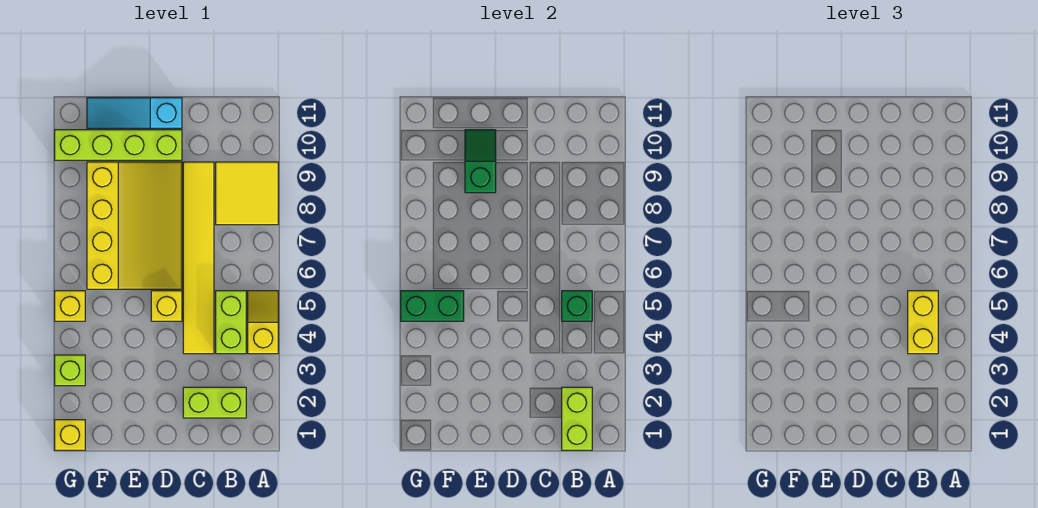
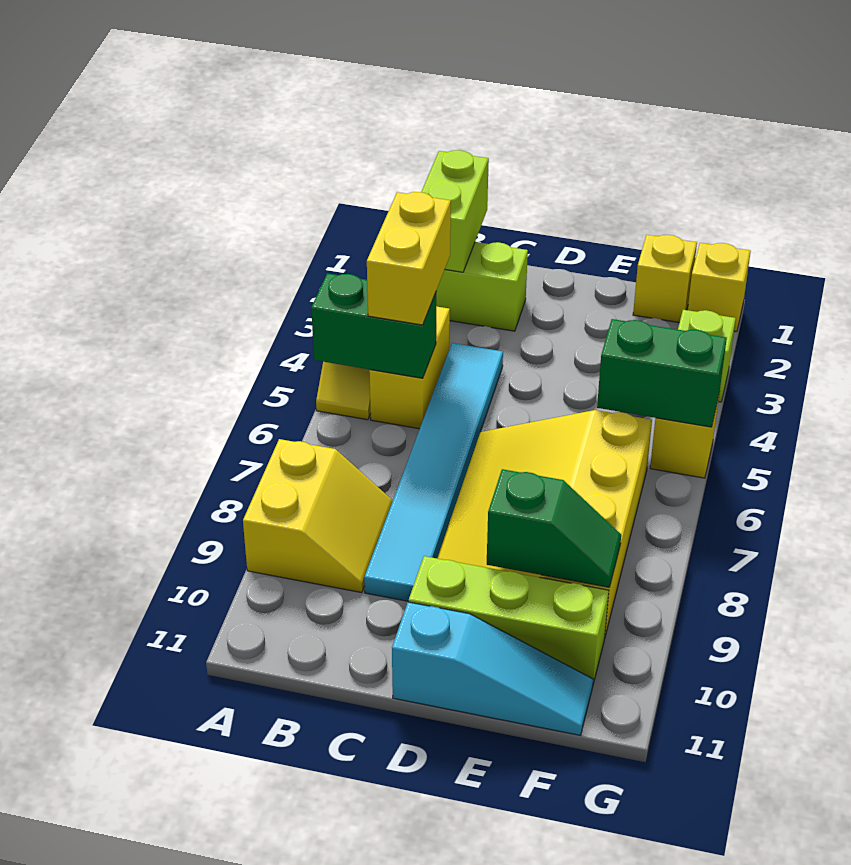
yellow 2x2 tile [216,162,278,225] -> yellow 2x2 slope [243,439,393,593]
lime 1x2 brick [216,291,246,354] -> yellow 1x2 brick [369,306,450,429]
green 1x1 brick [562,291,592,321] -> green 1x2 brick [311,273,436,378]
yellow 1x6 tile [183,162,214,354] -> cyan 1x6 tile [364,343,503,601]
yellow 1x1 brick [151,291,182,321] -> yellow 1x1 brick moved to [633,235,697,323]
lime 1x4 brick [55,130,182,160] -> lime 1x3 brick [409,556,609,684]
green 1x2 slope [465,130,496,193] -> green 1x2 slope turned to [487,469,621,587]

